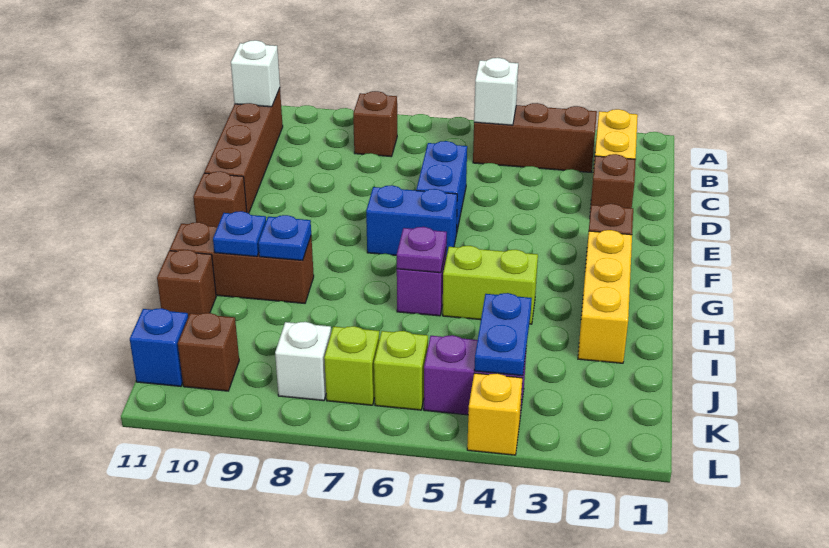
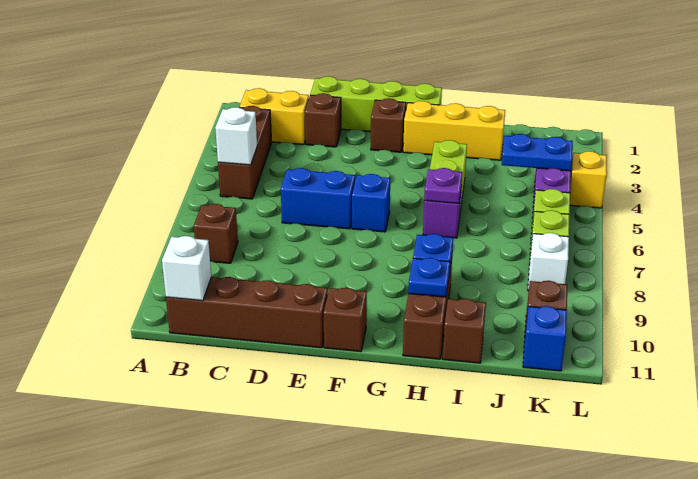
none -> lime 1x4 brick [310,76,442,132]
blue 1x2 brick [366,185,457,257] -> blue 1x1 brick [352,174,390,232]

